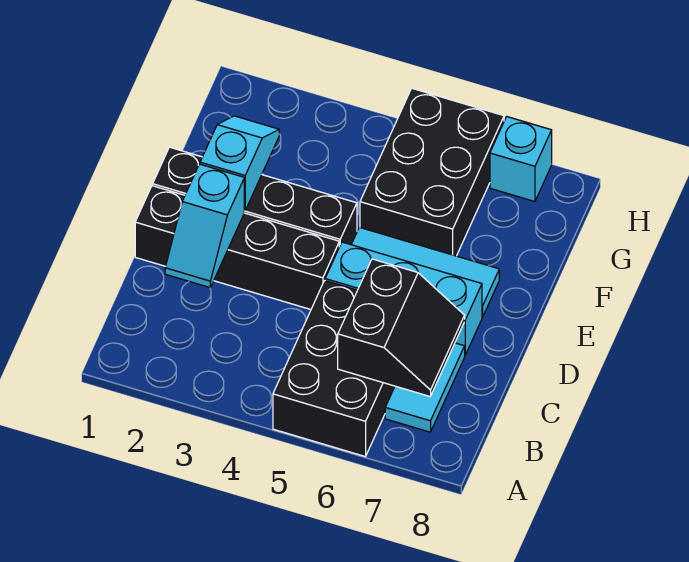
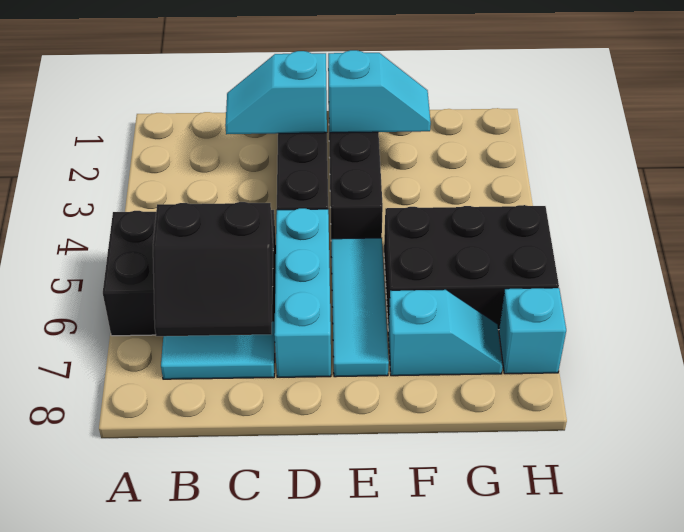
none -> cyan 1x2 slope [388,290,503,376]

